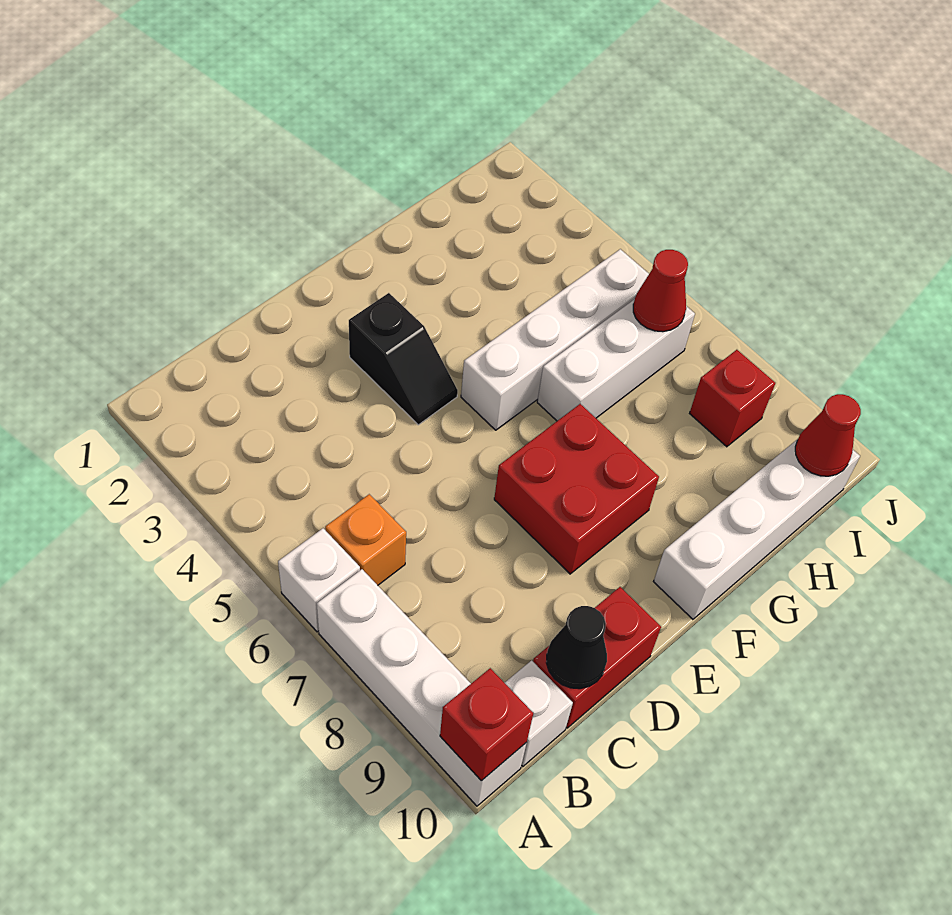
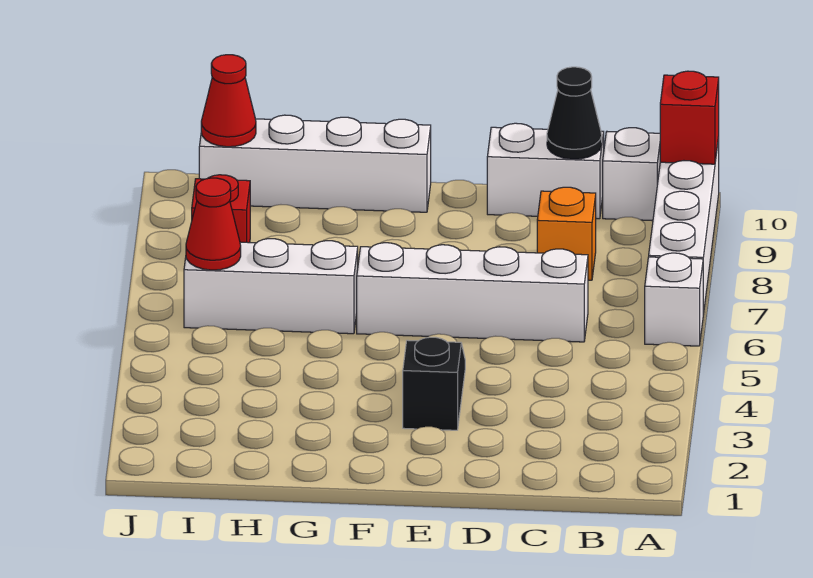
orange 1x1 brick [325,494,406,585] -> orange 1x1 brick moved to [537,187,596,280]
red 1x2 brick [533,587,661,728] -> white 1x2 brick [487,123,604,219]
red 2x2 brick [494,404,659,574] -> none
white 1x4 brick [461,249,649,430] -> white 1x4 brick moved to [357,243,588,342]

